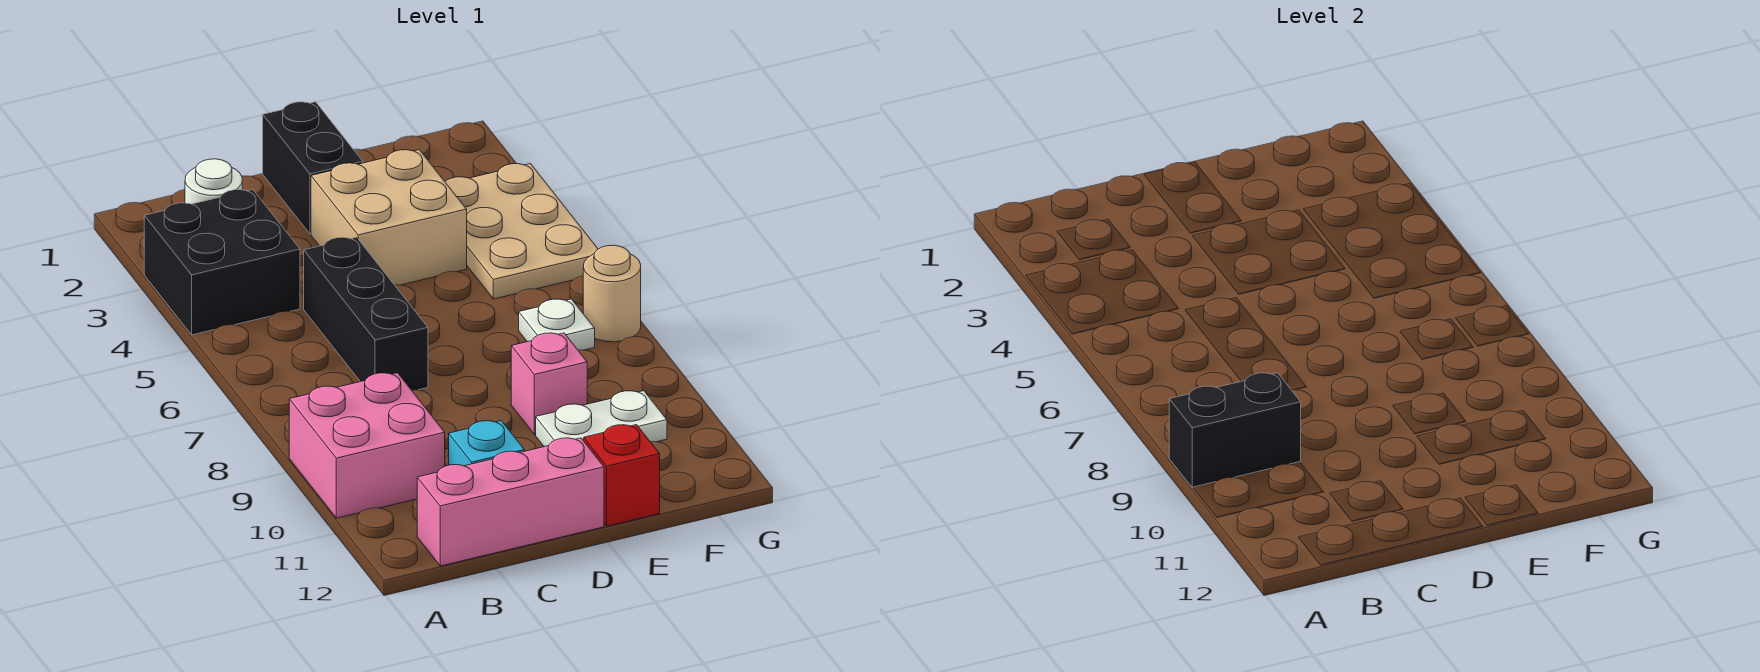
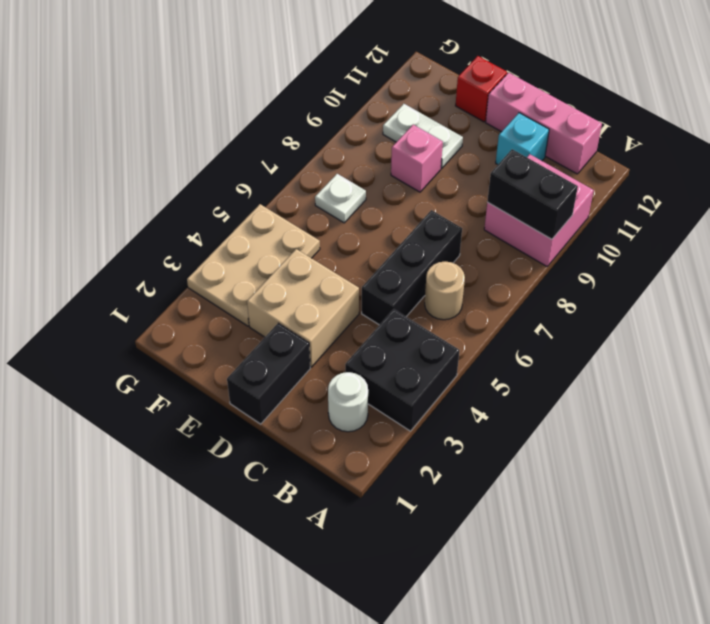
tan 1x1 round brick [583,245,641,342] -> tan 1x1 round brick moved to [425,261,465,320]

